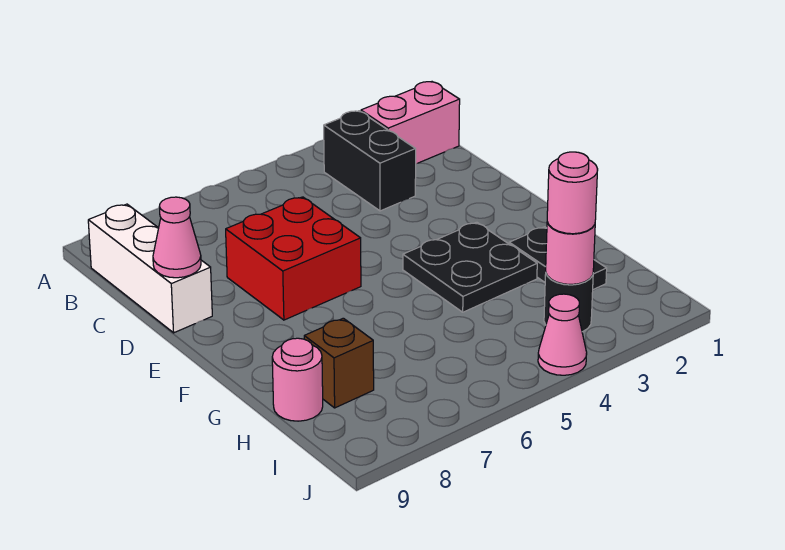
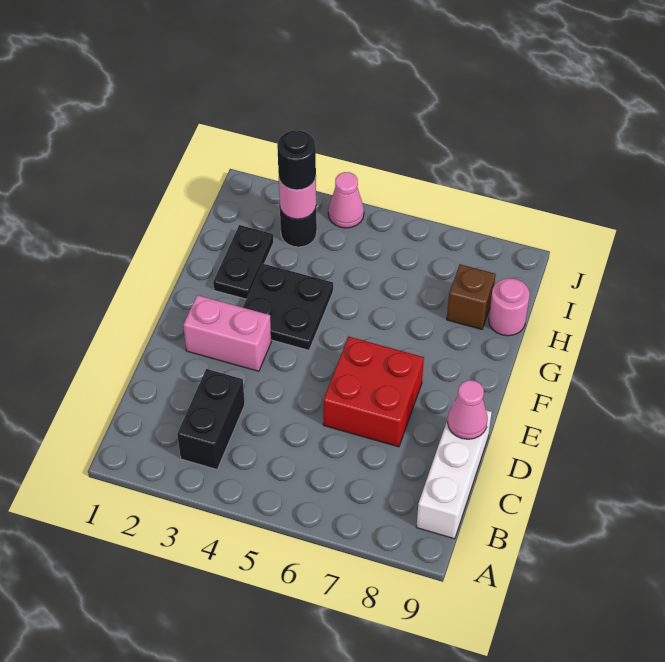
pink 1x2 brick [361,82,460,164] -> pink 1x2 brick moved to [183,295,271,371]
pink 1x1 round brick [547,152,598,234] -> black 1x1 round brick [277,130,316,190]

